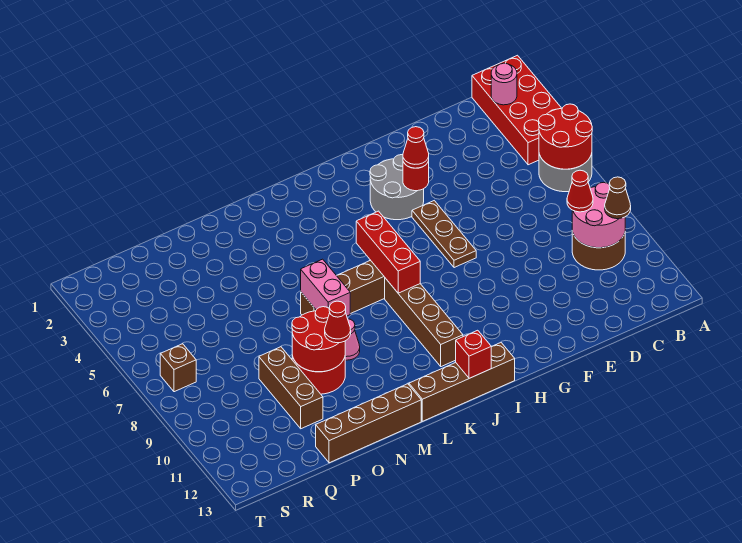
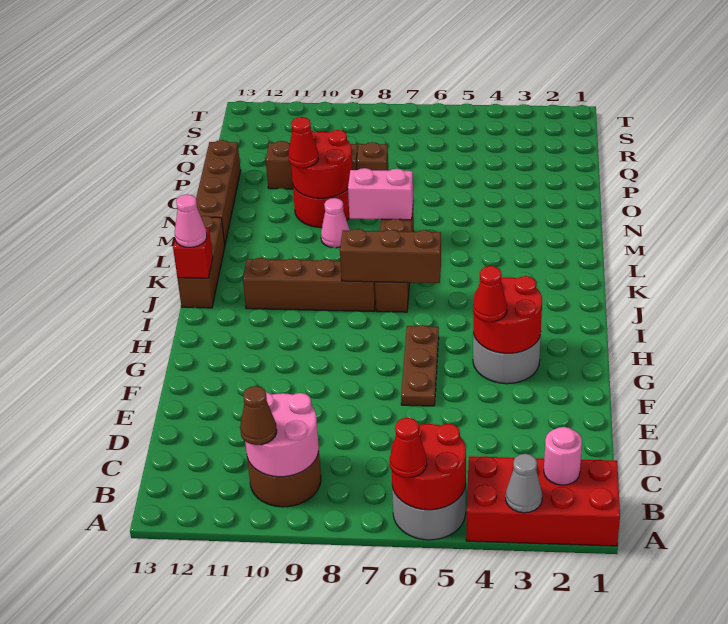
none -> grey 1x1 cone [506,454,542,513]
red 1x1 cone [567,170,593,212] -> red 1x1 cone moved to [390,418,427,478]
red 1x1 round brick [403,161,429,191] -> red 2x2 round brick [473,276,542,353]
brown 1x3 plate [412,201,476,268] -> brown 1x3 plate turned to [401,325,439,406]
brown 1x4 brick [409,342,515,421] -> brown 1x3 brick [177,216,225,308]
red 1x3 brick [356,211,420,293] -> brown 1x3 brick [340,229,441,283]
none -> pink 1x1 cone [175,194,207,247]
brown 1x1 brick [160,344,196,392] -> brown 1x1 brick moved to [357,142,388,170]

